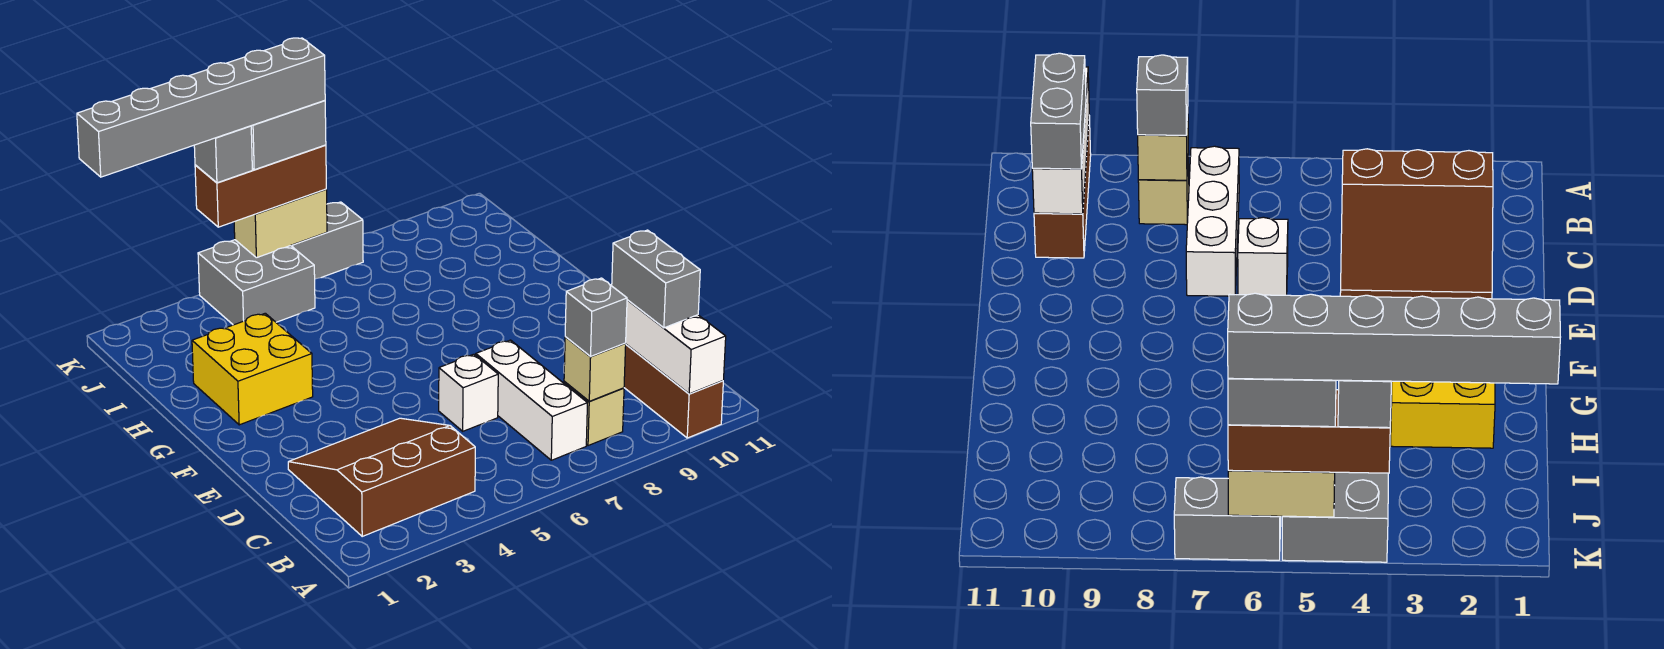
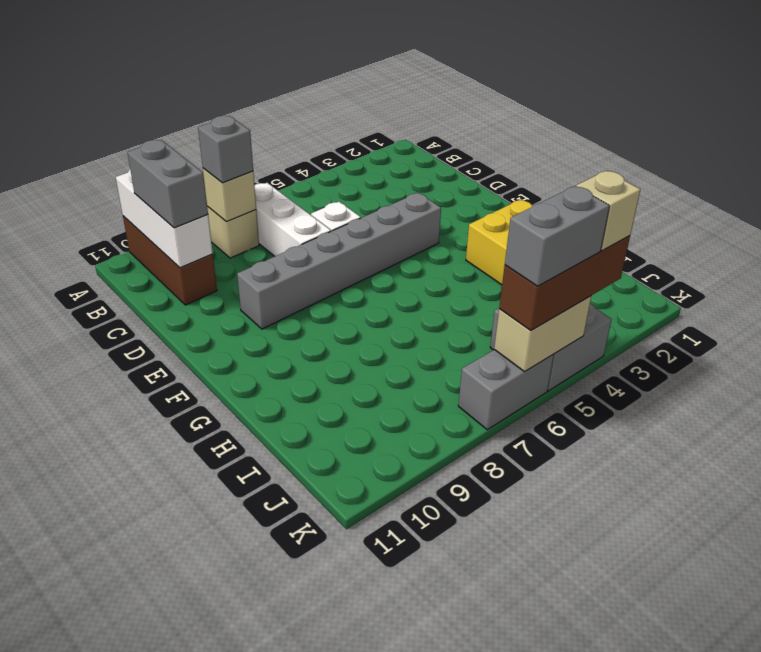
brown 3x3 slope [288,418,475,536] -> none
grey 1x6 brick [77,38,325,177] -> grey 1x6 brick moved to [237,193,441,329]
grey 1x1 brick [194,126,252,183] -> tan 1x1 brick [577,171,640,251]

